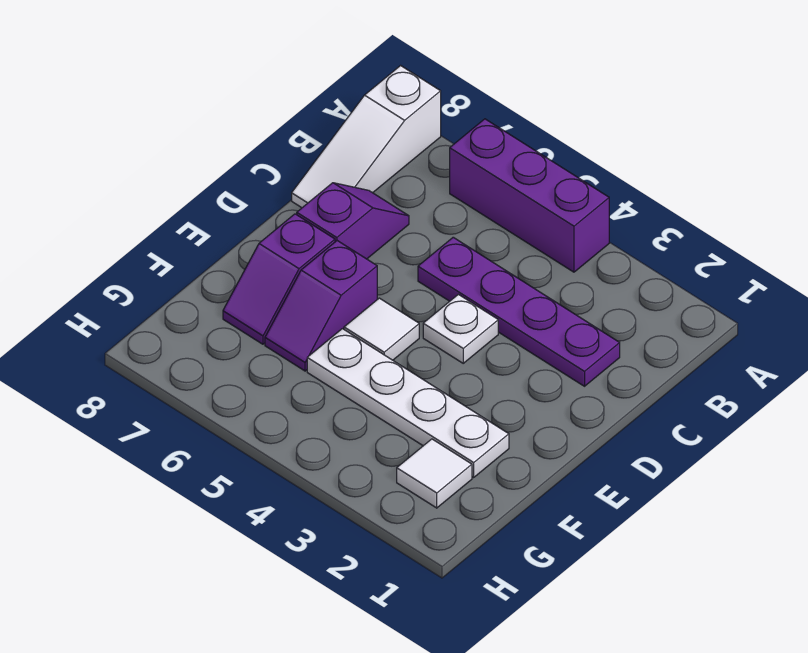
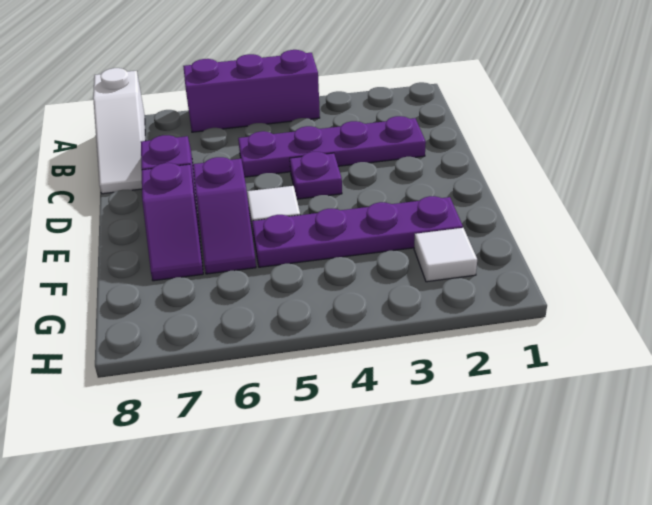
white 1x1 plate [423,294,498,363] -> purple 1x1 plate [290,152,342,199]
white 1x4 plate [307,329,509,477] -> purple 1x4 plate [252,196,463,267]

